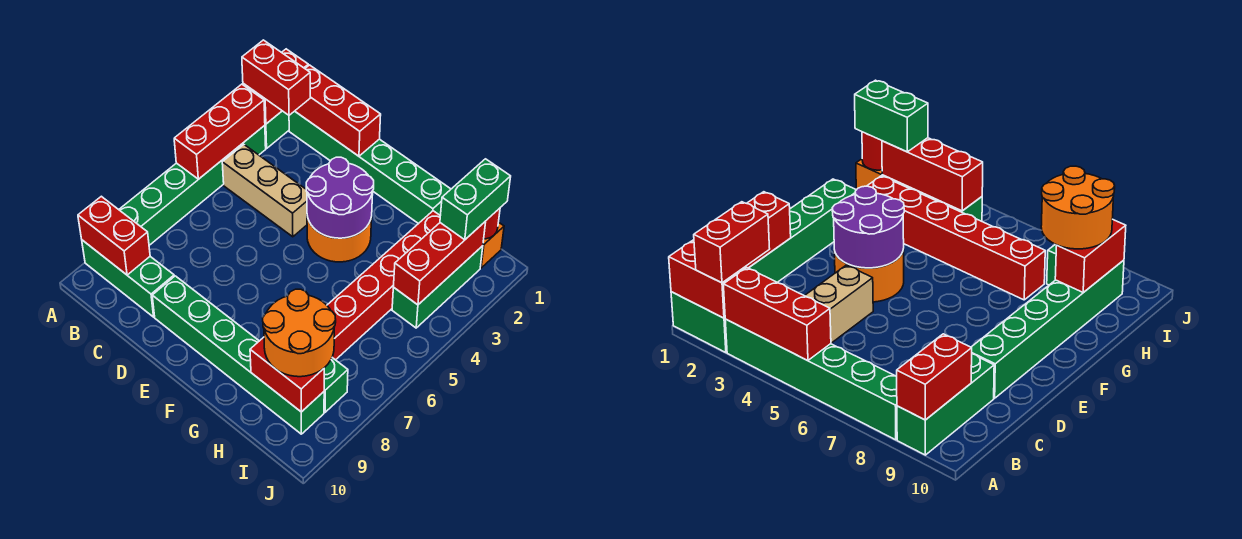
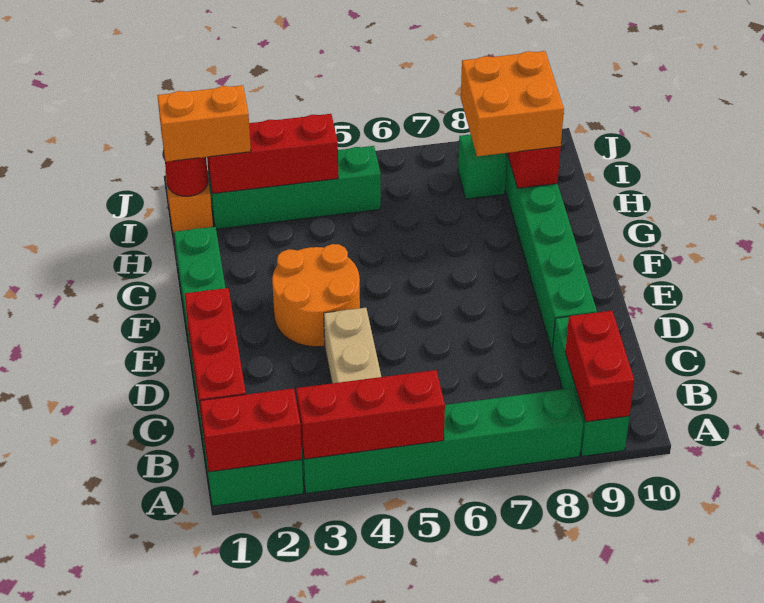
red 1x2 brick [242,40,310,115] -> none
purple 2x2 round brick [306,157,374,238] -> none
red 1x6 brick [327,211,440,360] -> none
orange 2x2 round brick [263,289,336,377] -> orange 2x2 brick [461,51,564,156]
green 1x2 brick [440,159,511,240] -> orange 1x2 brick [157,85,251,162]
green 1x3 brick [392,246,483,328] -> green 1x4 brick [208,146,381,229]

